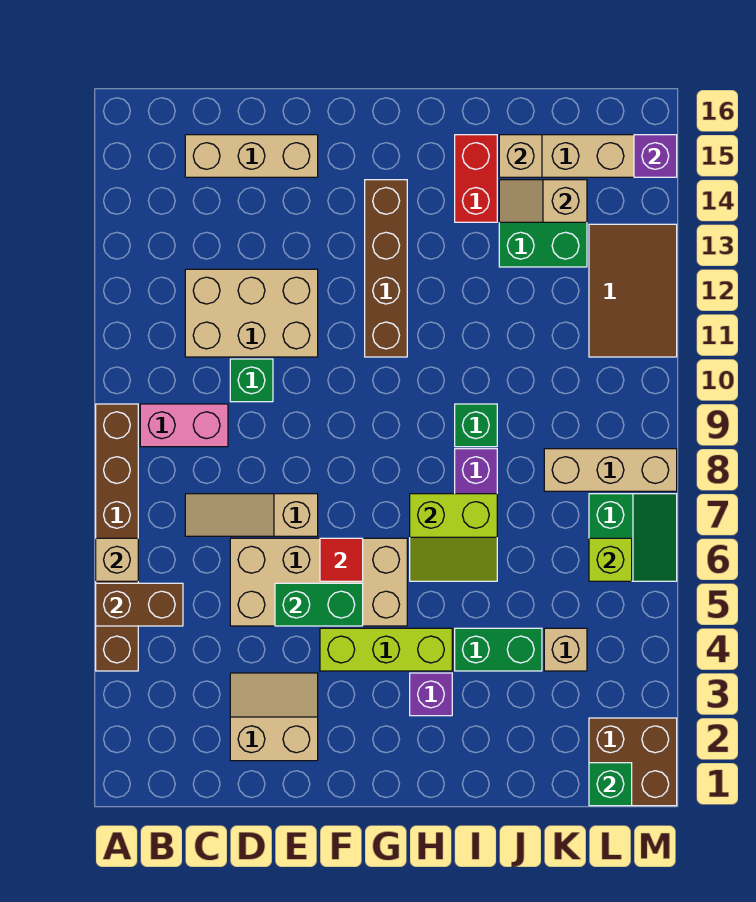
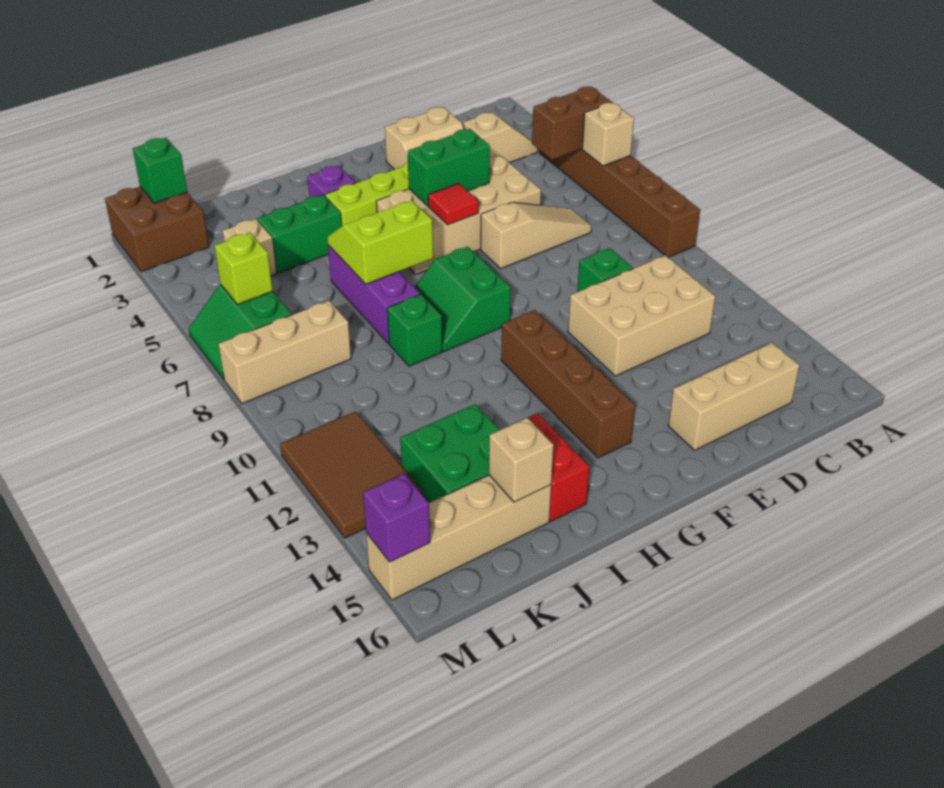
pink 1x2 brick [140,404,228,447] -> none
none -> green 2x2 slope [414,247,511,351]
tan 1x2 slope [499,180,587,222] -> tan 1x2 slope moved to [463,112,538,163]

